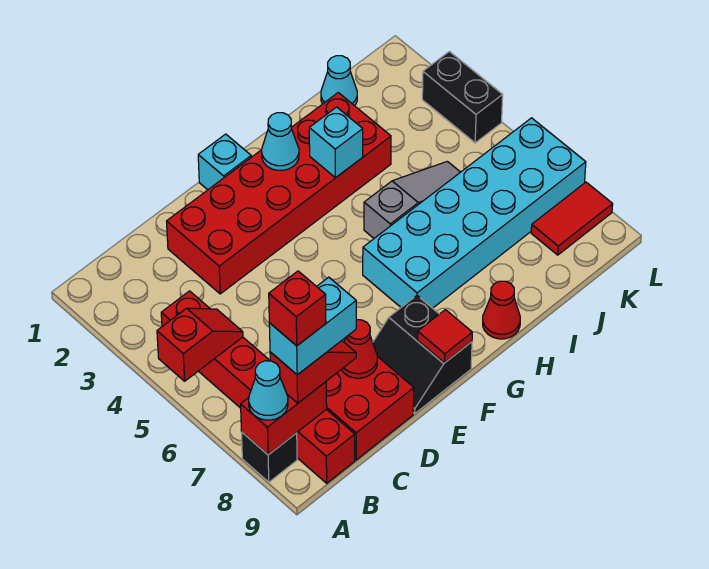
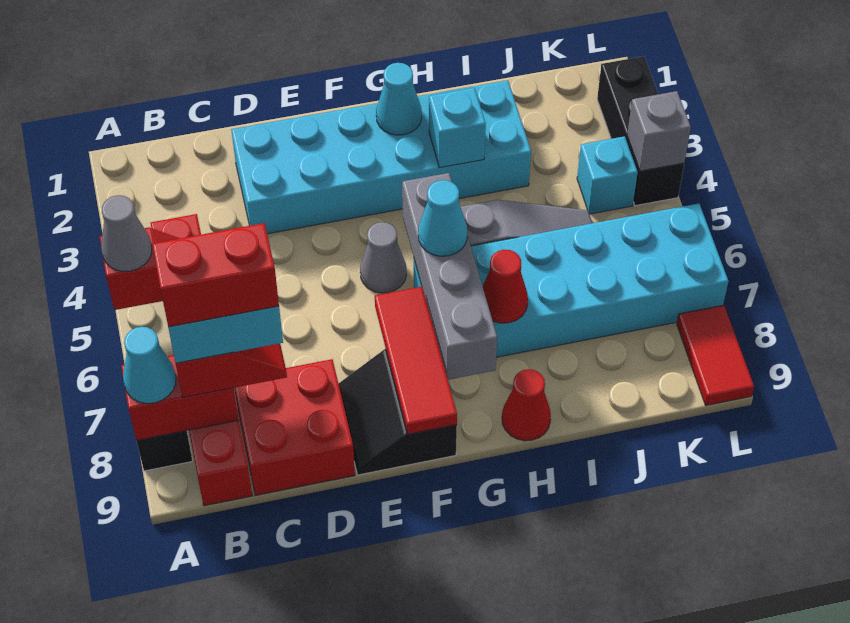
none -> grey 1x1 cone [101,195,152,272]
red 1x1 brick [269,271,326,346] -> red 1x2 brick [152,223,279,327]
red 2x6 brick [167,93,391,294] -> cyan 2x6 brick [231,80,531,234]
red 1x1 cone [341,320,377,378] -> red 1x1 cone moved to [483,250,528,323]
cyan 1x1 brick [198,134,251,190] -> cyan 1x1 brick moved to [577,136,638,214]
none -> grey 1x1 cone [360,222,407,293]
red 1x1 tile [418,310,472,363] -> red 1x3 tile [375,287,457,434]
none -> grey 1x4 brick [402,173,497,380]
cyan 1x1 cone [321,56,357,106] -> cyan 1x1 cone moved to [418,180,467,256]
red 1x2 tile [531,182,613,255] -> red 1x2 tile turned to [677,305,754,405]
black 1x2 brick [422,52,503,143] -> black 1x3 brick [597,56,684,206]
none -> grey 1x1 brick [627,91,691,171]

